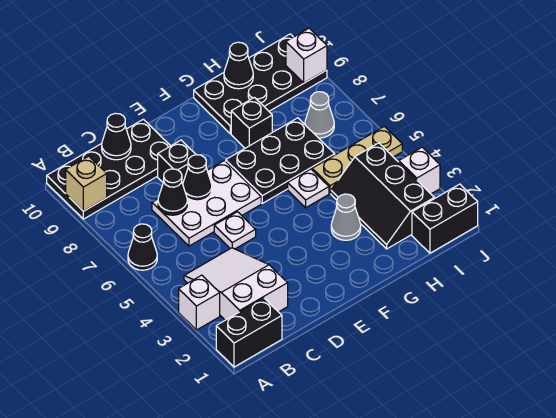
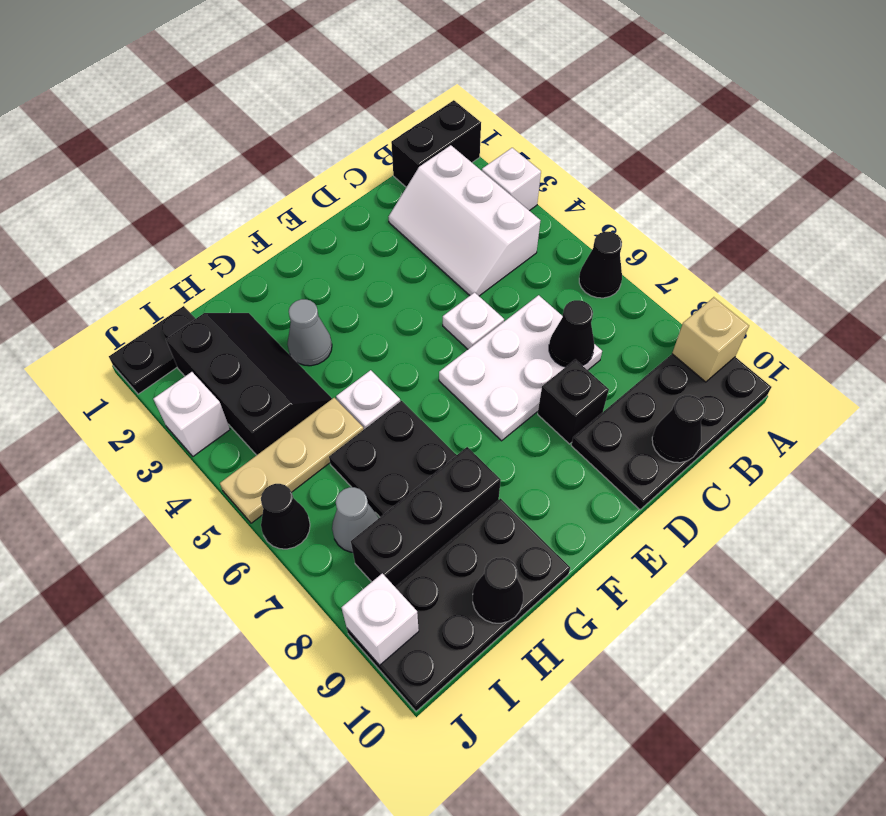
white 2x3 slope [184,248,288,320] -> white 2x3 slope turned to [389,145,540,296]
black 1x1 cone [183,155,212,201] -> black 1x1 cone moved to [261,484,310,549]
black 2x3 plate [226,118,335,203] -> black 2x2 plate [329,401,456,517]
black 1x1 brick [231,98,272,148] -> black 1x3 brick [351,447,501,587]
black 1x2 brick [412,184,478,253] -> black 1x2 plate [109,306,195,394]

